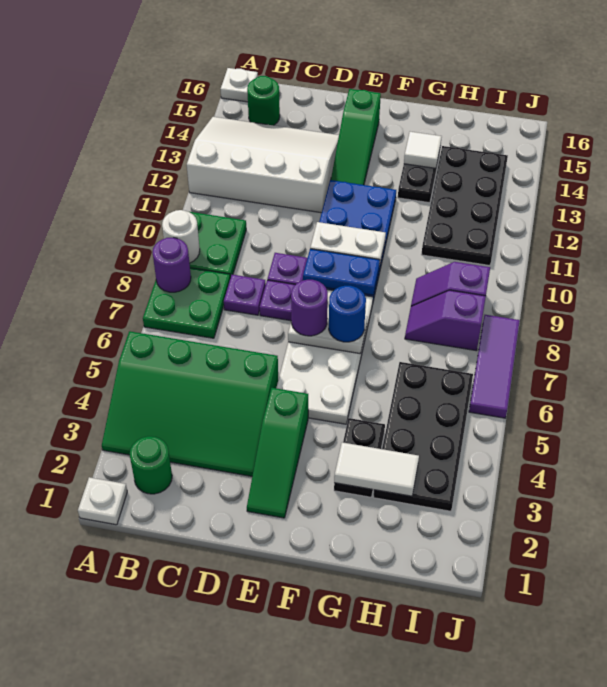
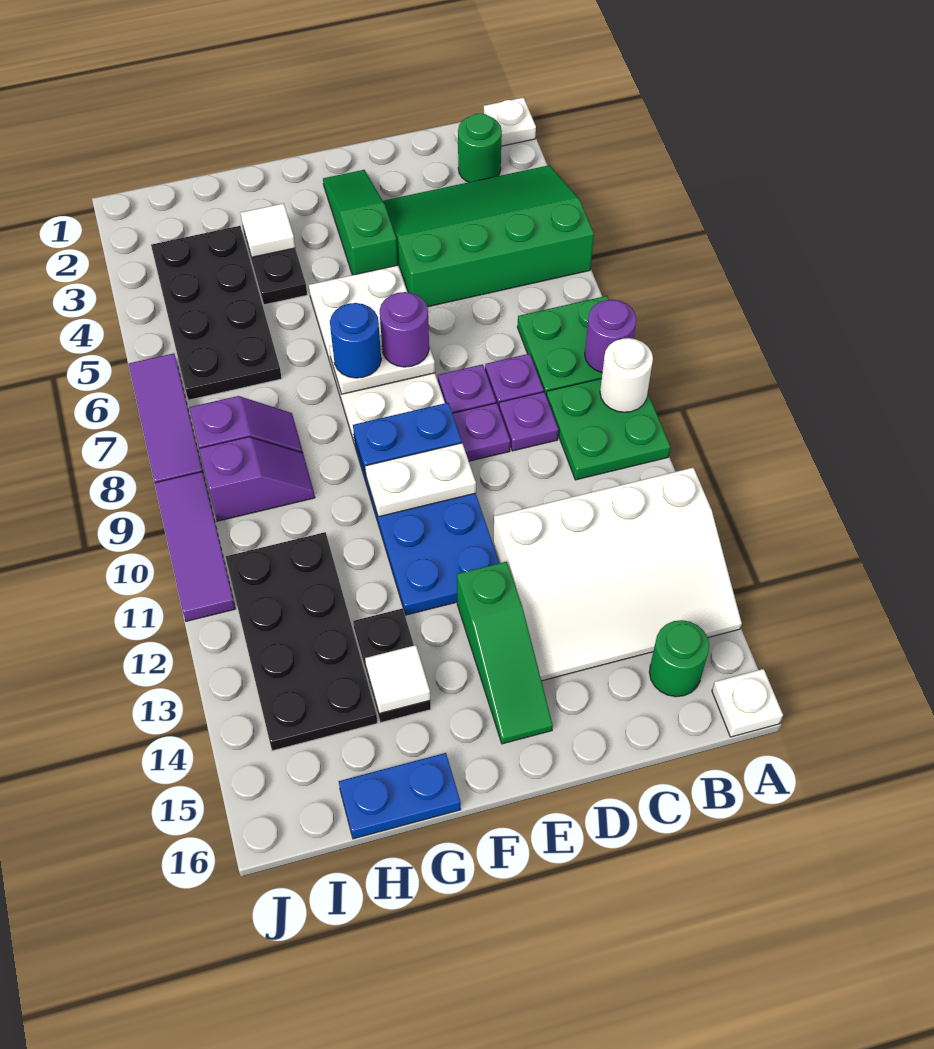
none -> purple 1x1 plate [499,392,559,451]
green 1x3 slope [331,89,381,185] -> green 1x3 slope turned to [457,562,553,744]
white 1x2 tile [334,442,419,496] -> white 1x1 tile [241,203,295,257]
none -> blue 1x2 plate [339,753,461,839]
none -> purple 1x3 tile [154,472,235,621]

